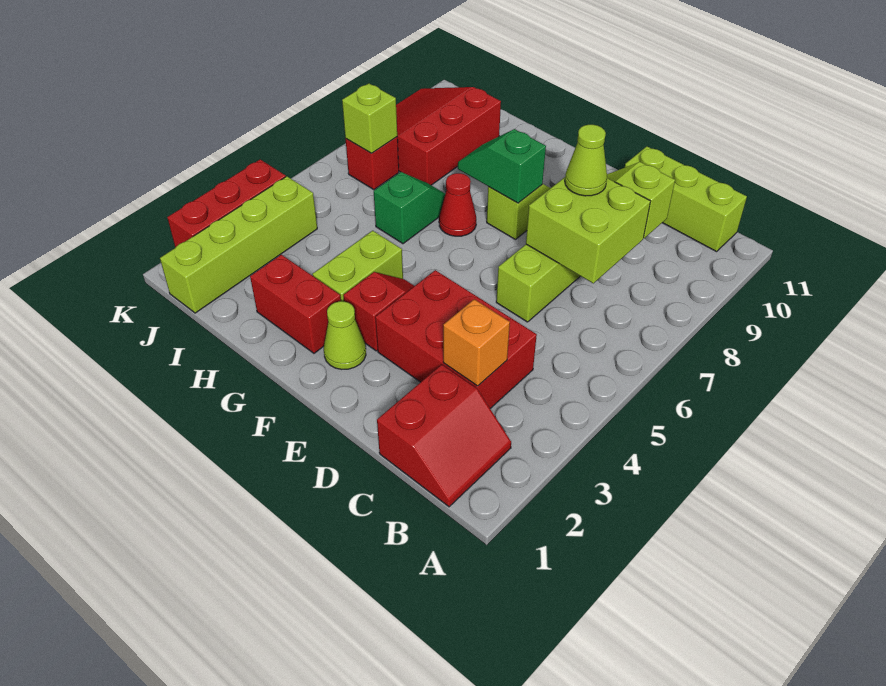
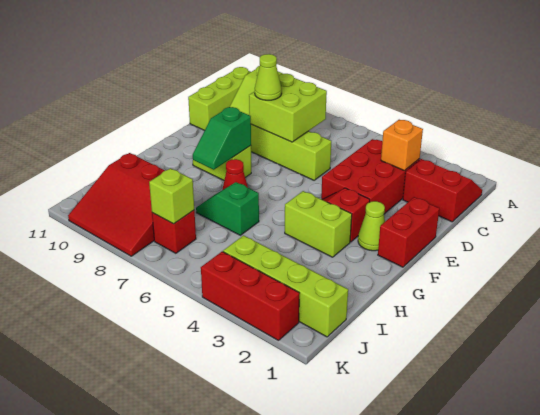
red 1x2 brick [250,255,341,353] -> red 1x2 brick moved to [378,197,439,267]

